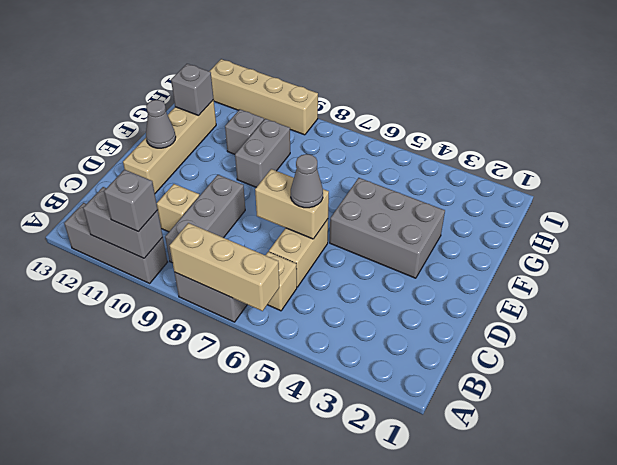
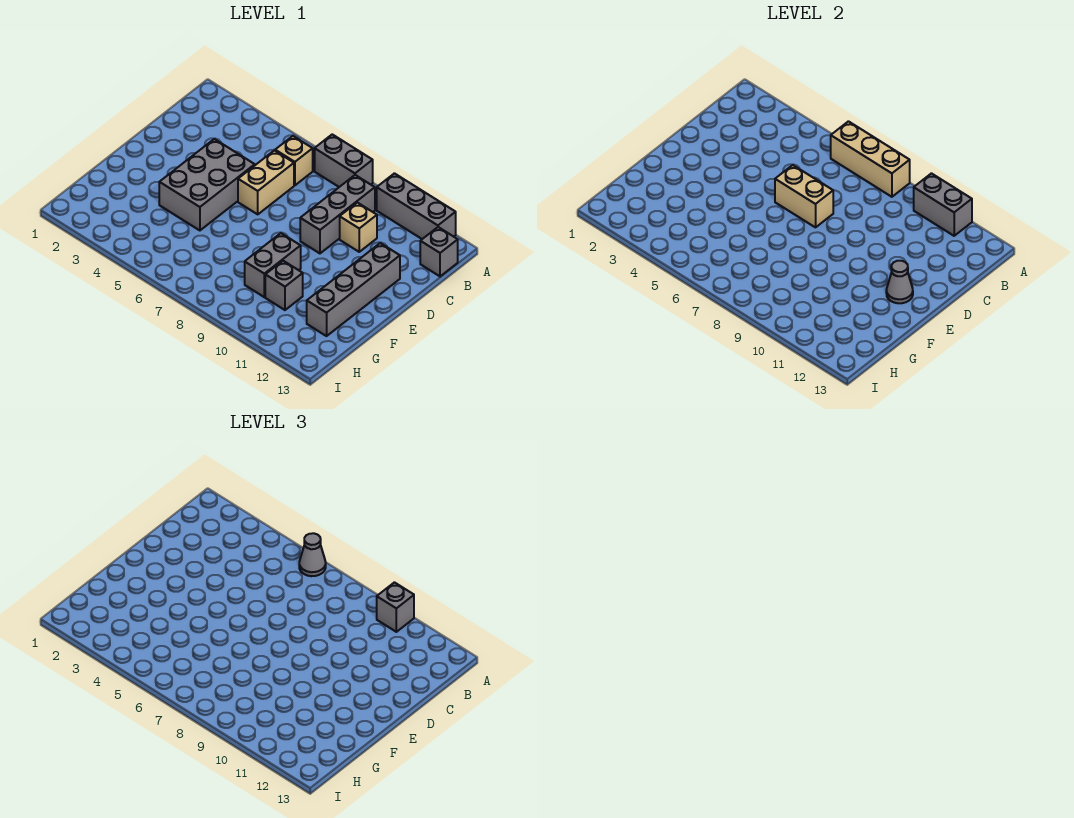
grey 1x1 cone [291,154,323,208] -> grey 1x1 cone moved to [299,533,326,576]
tan 1x4 brick [123,100,216,193] -> grey 1x4 brick [307,243,400,336]
grey 2x3 brick [330,178,445,278] -> grey 2x3 brick turned to [159,139,255,230]
grey 1x1 brick [171,64,214,116] -> grey 1x1 brick moved to [420,227,458,276]
tan 1x4 brick [209,59,318,135] -> none

